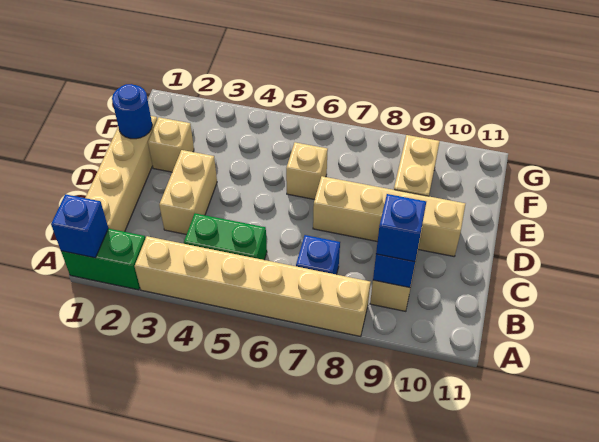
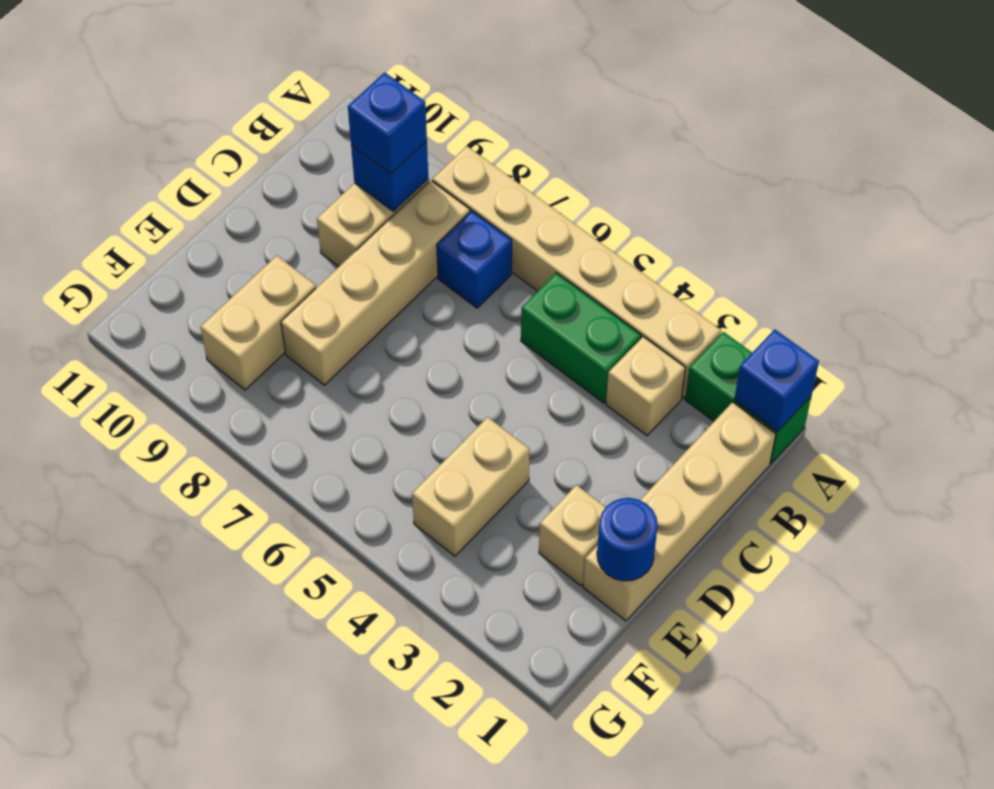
tan 1x2 brick [159,150,217,234] -> tan 1x2 brick moved to [412,417,530,556]
tan 1x4 brick [313,176,465,256] -> tan 1x4 brick turned to [281,181,470,385]
tan 1x1 brick [286,142,328,200] -> tan 1x1 brick moved to [606,337,685,436]

